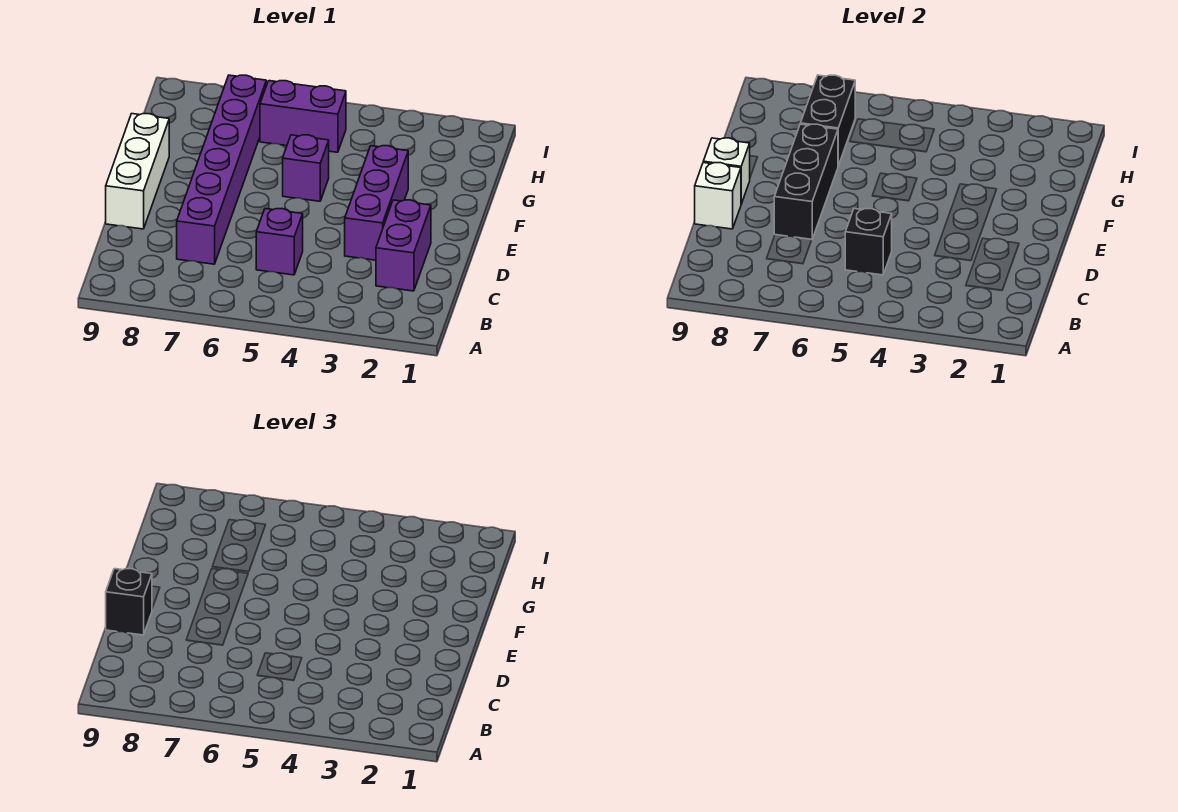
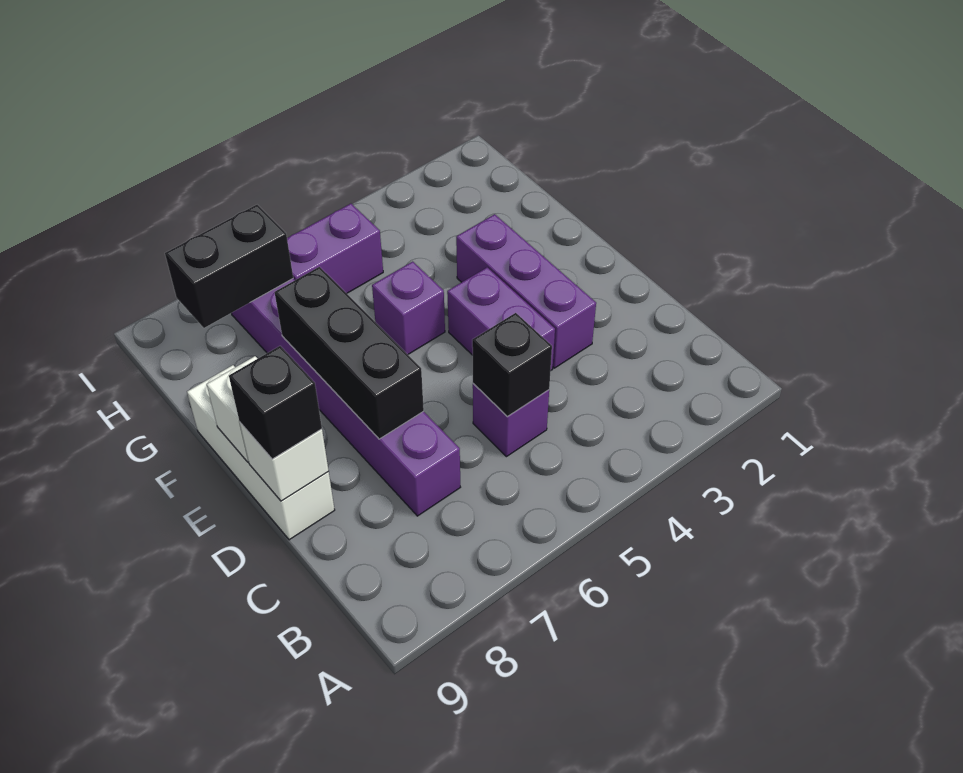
purple 1x2 brick [376,200,431,291] -> purple 1x2 brick moved to [447,267,555,370]
black 1x2 brick [800,75,855,166] -> black 1x2 brick turned to [165,205,293,328]

